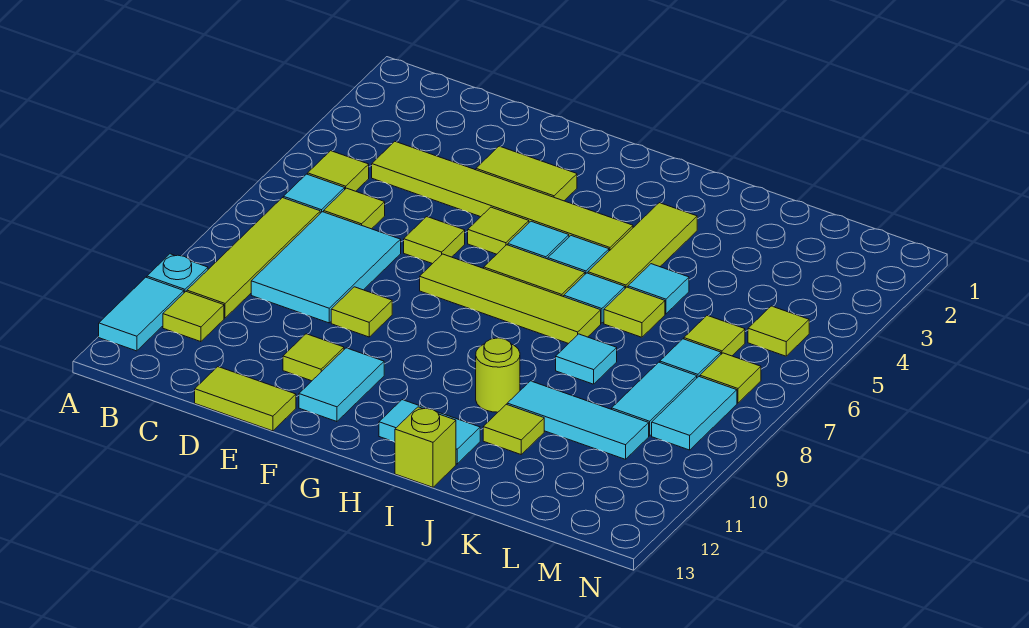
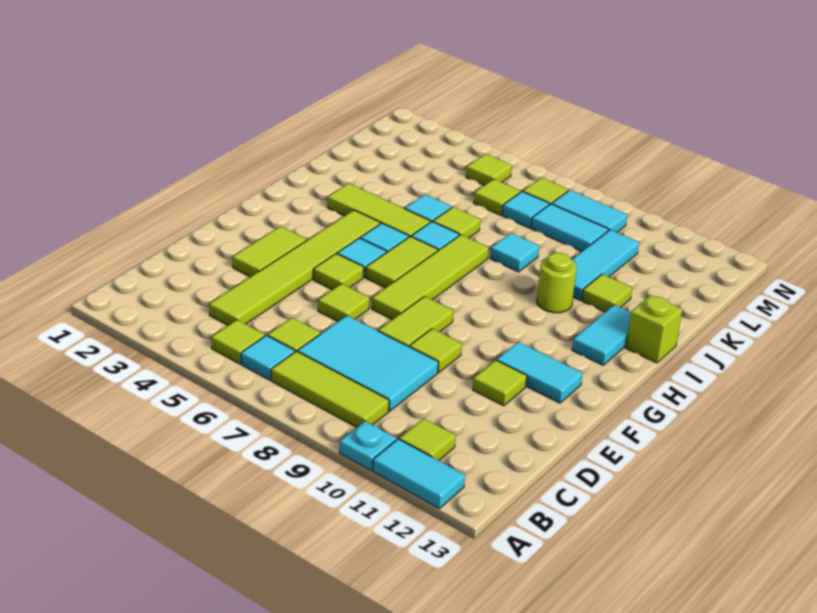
lime 1x4 tile [187,198,320,318] -> lime 1x3 tile [271,351,389,427]
lime 1x2 tile [195,367,296,431] -> lime 1x2 tile moved to [378,296,454,346]

